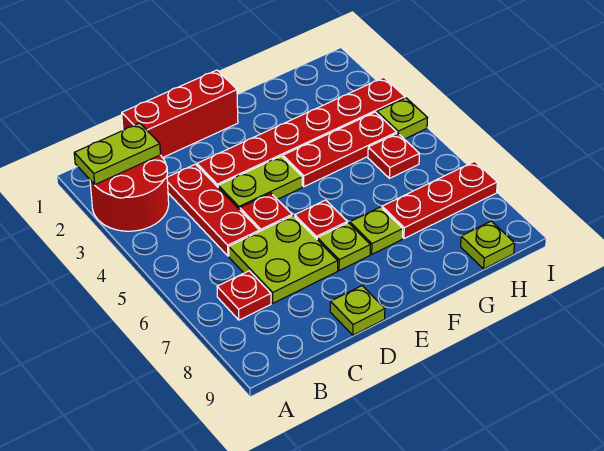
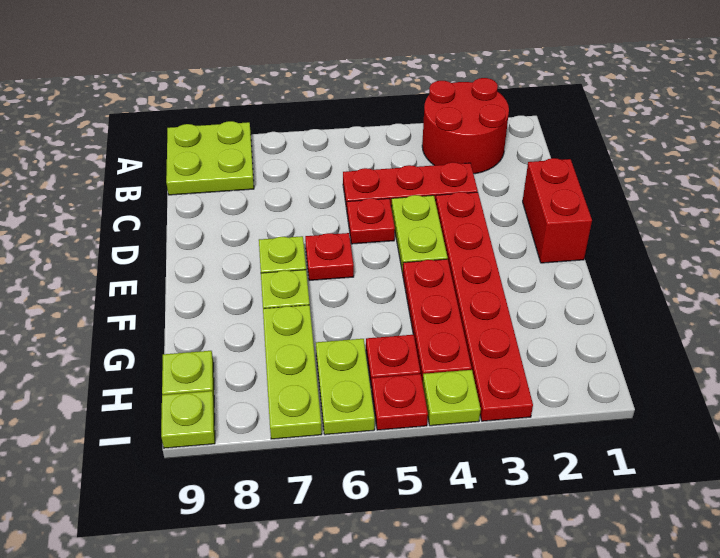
lime 1x2 plate [74,123,160,185] -> lime 1x2 plate moved to [316,339,375,435]
red 1x1 plate [217,271,271,320] -> red 1x1 plate moved to [372,374,428,430]
red 1x3 brick [122,70,238,158] -> red 1x2 brick [523,158,592,263]
lime 2x2 plate [229,216,338,303] -> lime 2x2 plate moved to [166,121,254,195]
lime 1x1 plate [330,286,385,335] -> lime 1x1 plate moved to [161,391,215,448]
red 1x3 plate [382,161,497,238] -> lime 1x3 plate [263,305,322,439]

